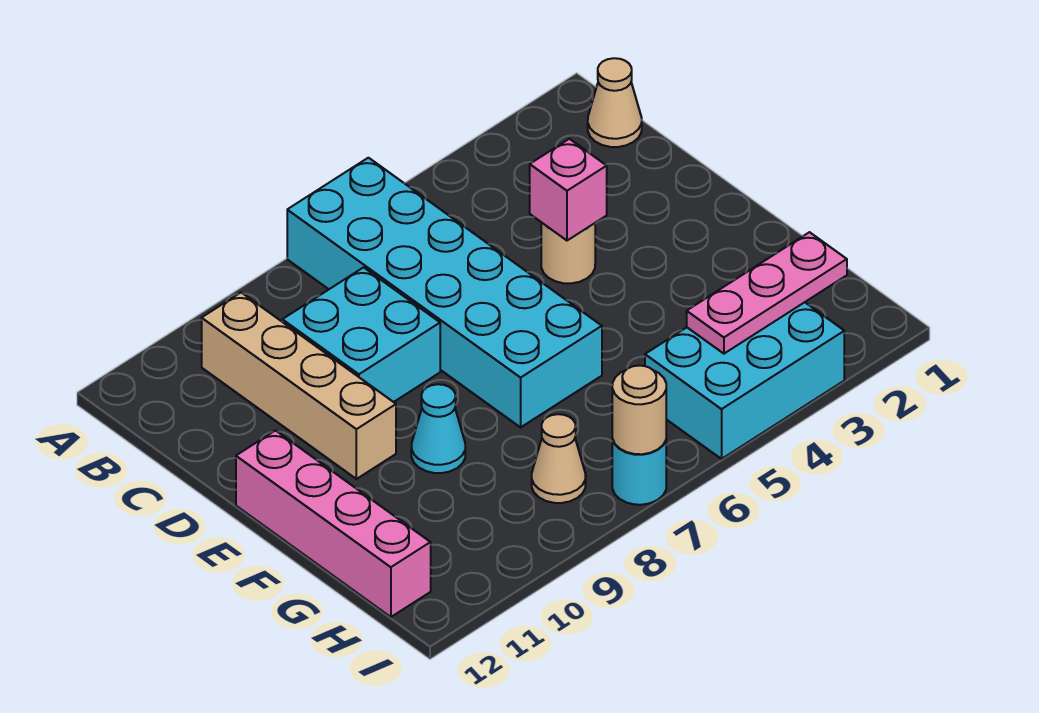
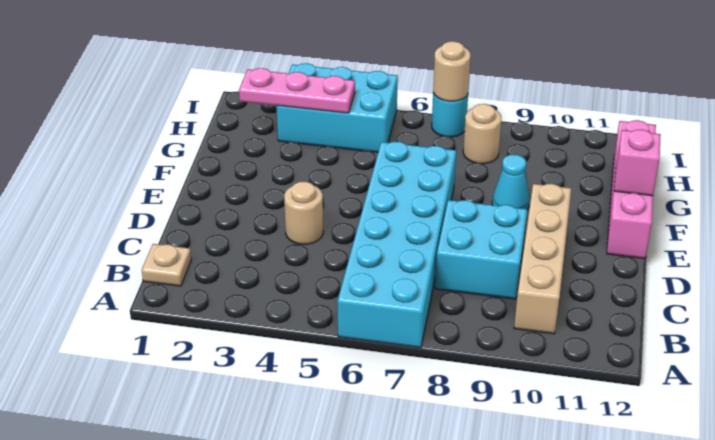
tan 1x1 cone [588,58,642,147] -> tan 1x1 plate [142,244,191,286]
pink 1x1 brick [530,139,607,241] -> pink 1x1 brick moved to [614,130,661,196]
tan 1x1 cone [532,414,586,503] -> tan 1x1 round brick [463,104,501,164]

